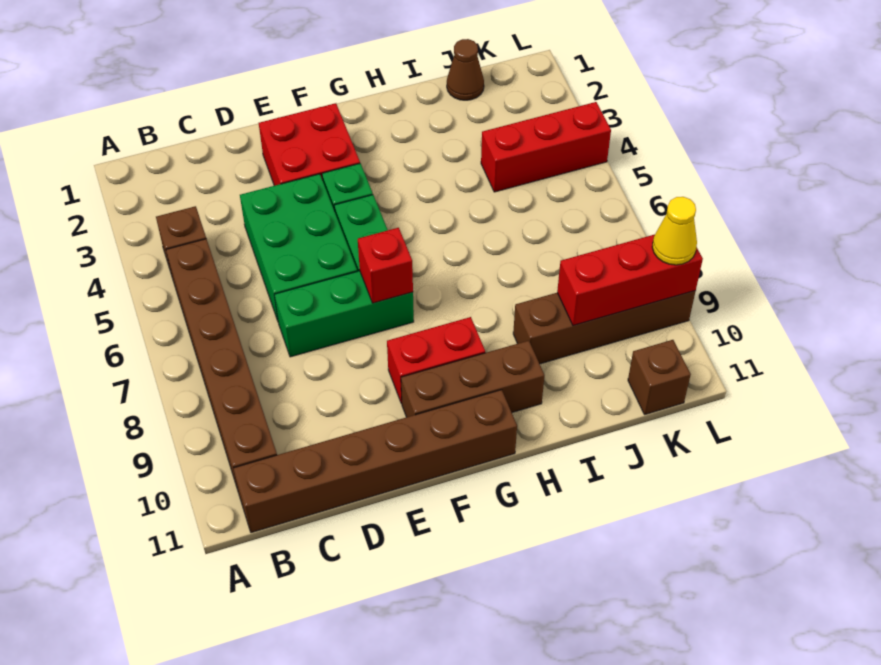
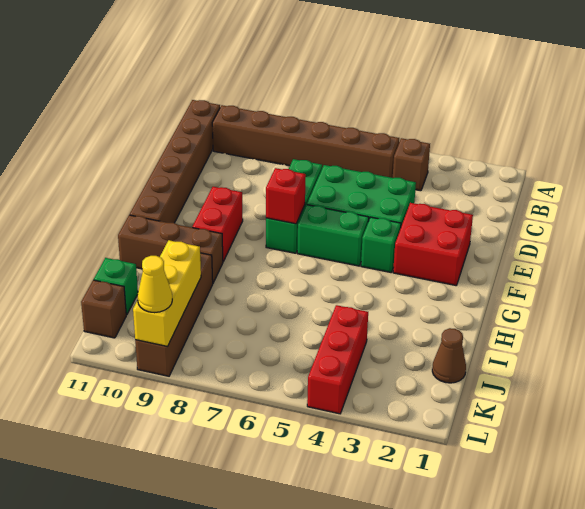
brown 1x3 brick [401,341,544,417] -> brown 1x3 brick turned to [118,215,223,283]
red 1x3 brick [557,234,703,326] -> yellow 1x3 brick [133,240,201,347]
none -> green 1x1 brick [94,258,138,315]

